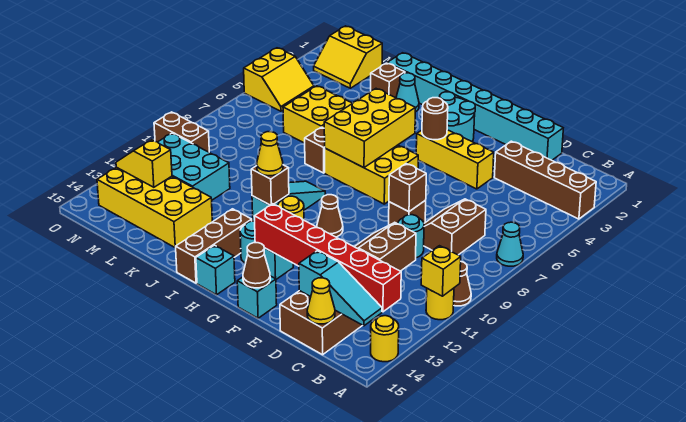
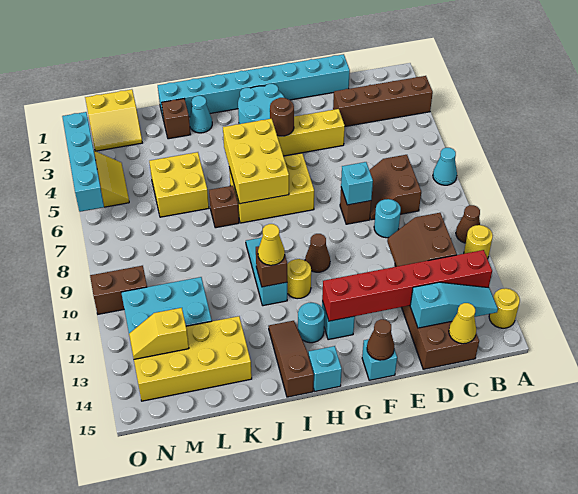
yellow 1x1 brick [421,246,461,296] -> none
brown 1x1 brick [389,163,426,212] -> cyan 1x1 brick [341,162,373,205]
brown 1x3 brick [176,209,252,283] -> brown 1x3 slope [268,321,314,397]
none -> cyan 1x4 brick [62,112,104,212]

